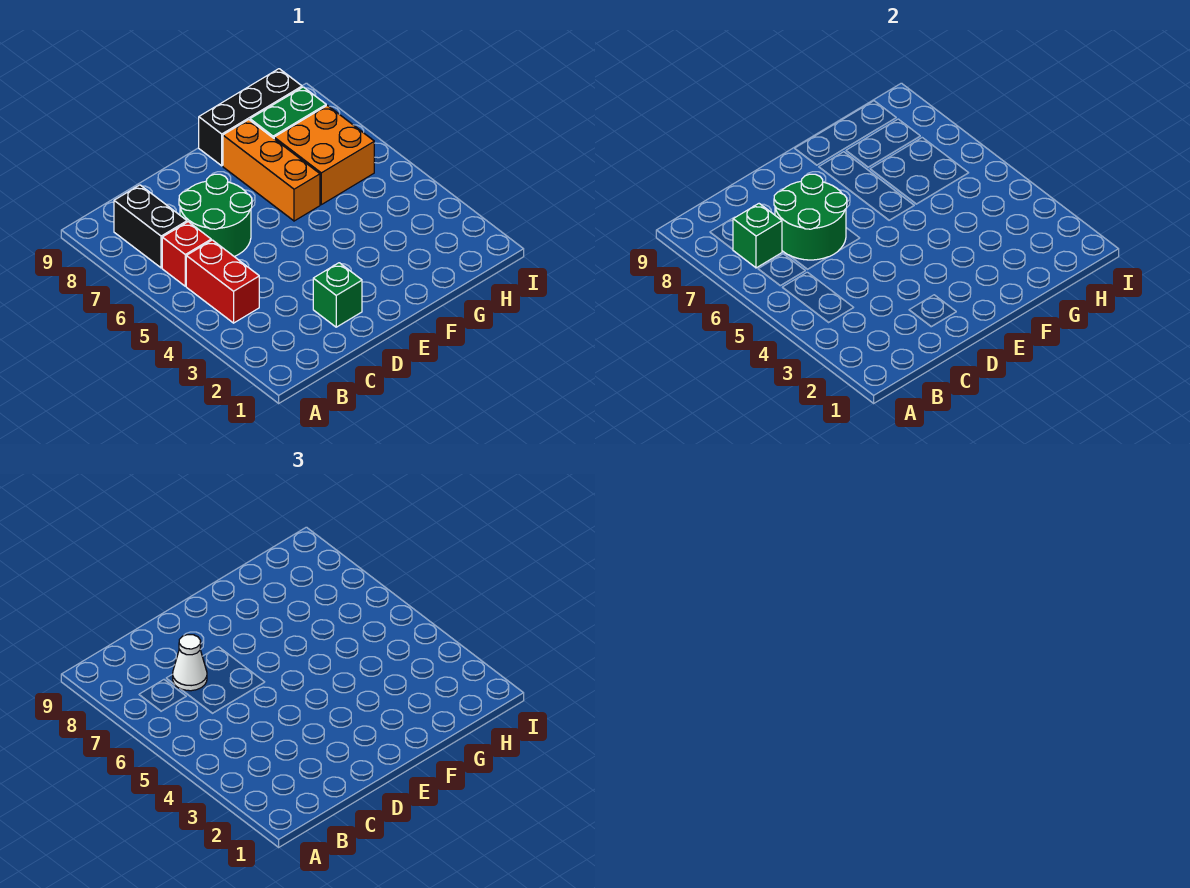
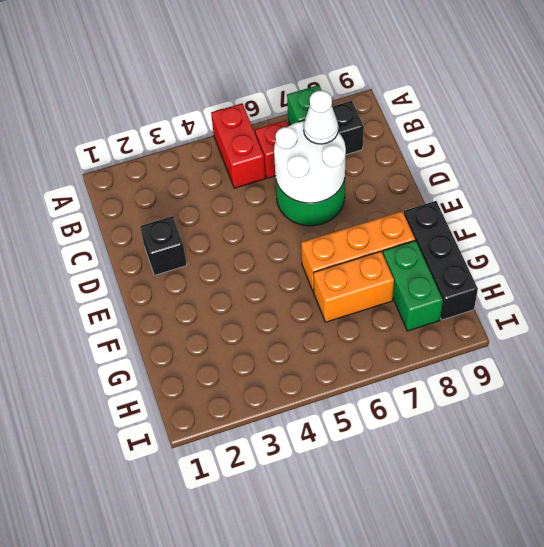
red 1x2 brick [186,240,259,323] -> red 1x2 brick turned to [211,103,265,188]
green 2x2 round brick [774,174,847,260] -> white 2x2 round brick [274,121,346,203]
green 1x1 brick [313,263,362,327] -> black 1x1 brick [140,216,187,275]
orange 2x2 brick [274,105,374,205] -> orange 1x2 brick [313,251,394,322]

